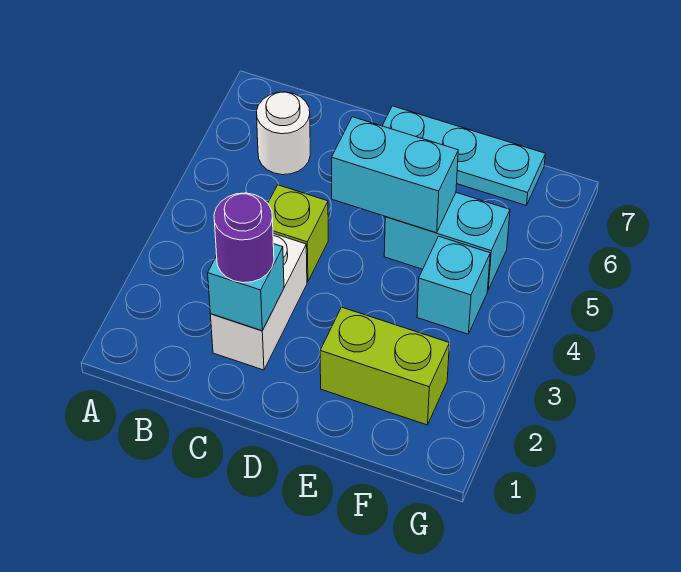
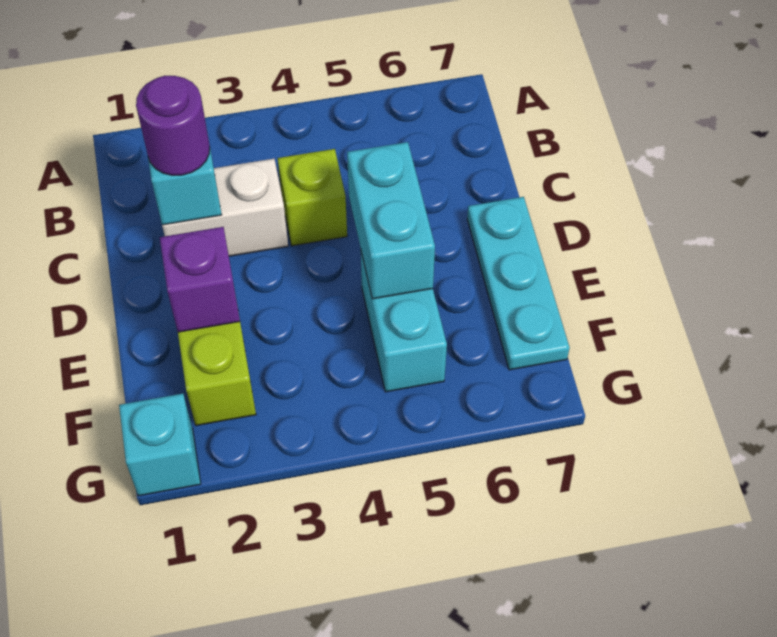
white 1x1 round brick [256,92,310,175] -> none
none -> purple 1x1 brick [160,227,240,332]
cyan 1x1 brick [417,236,490,334] -> cyan 1x1 brick moved to [119,394,201,496]

